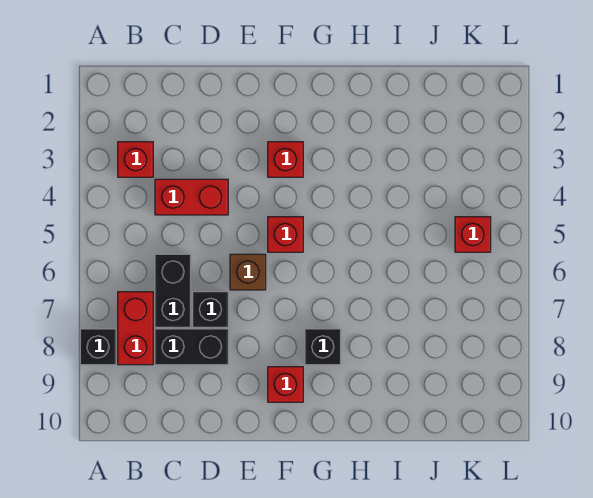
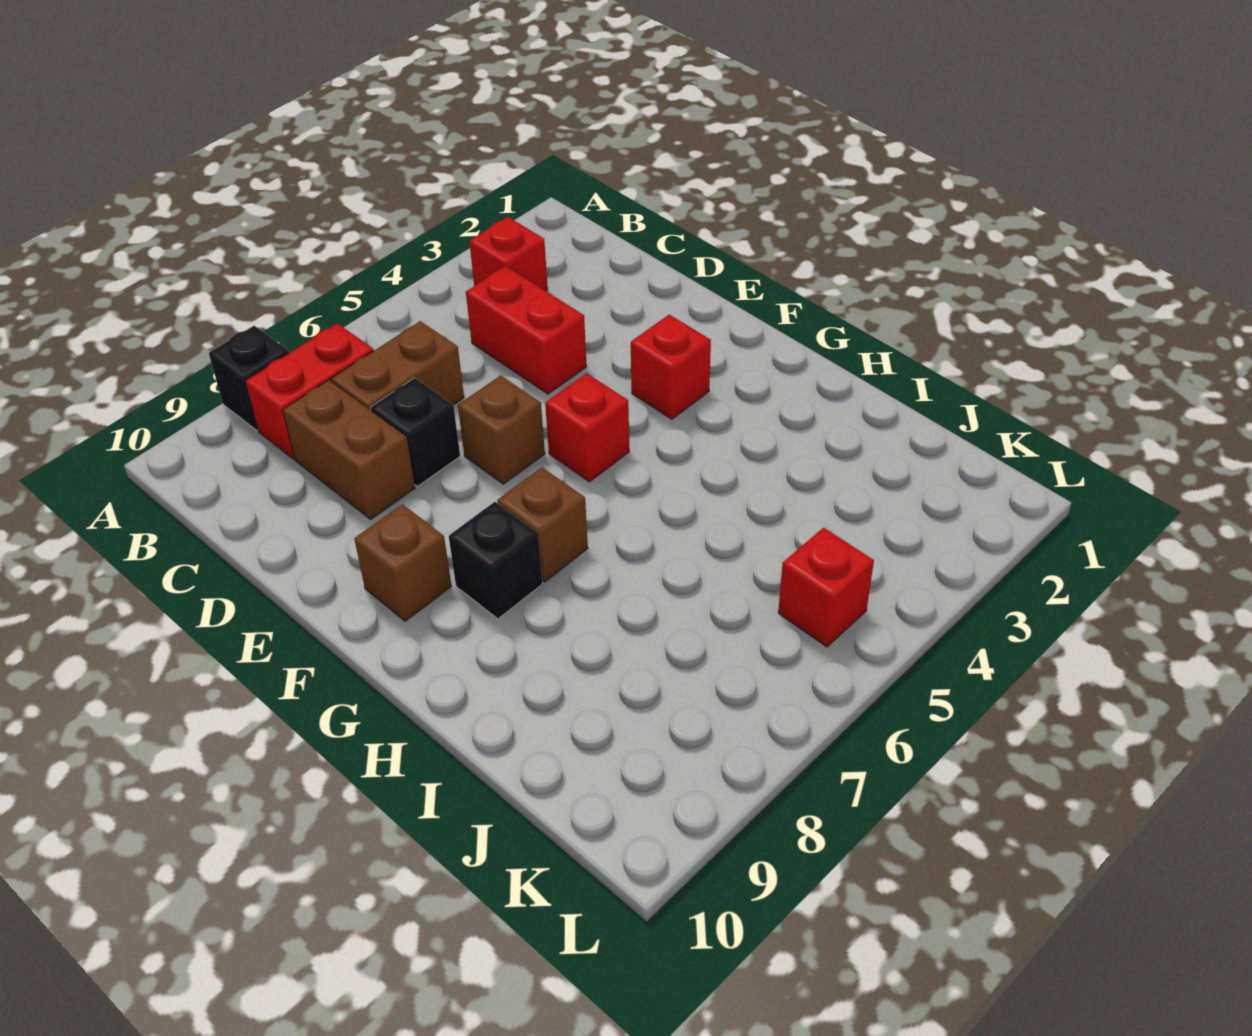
black 1x2 brick [155,254,191,327] -> brown 1x2 brick [331,321,464,410]
black 1x2 brick [155,329,228,365] -> brown 1x2 brick [283,380,415,519]
red 1x1 brick [268,367,303,402] -> brown 1x1 brick [354,504,451,621]
none -> brown 1x1 brick [497,467,588,582]

